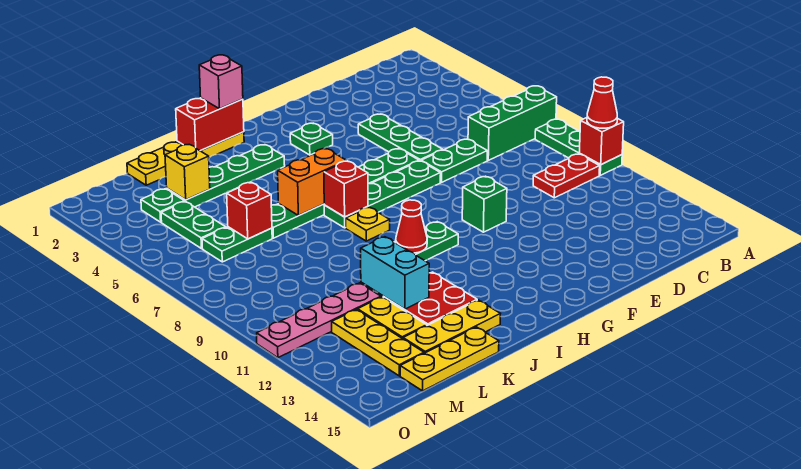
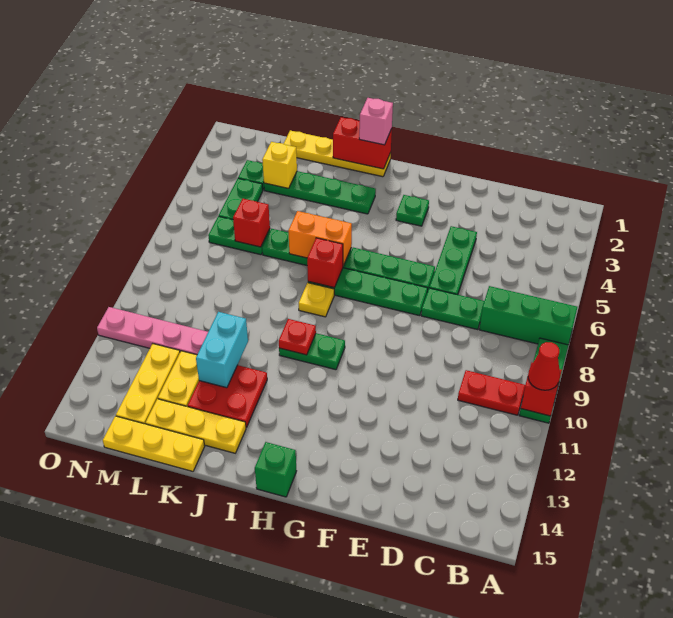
green 1x1 brick [462,176,507,232] -> green 1x1 brick moved to [255,442,296,497]
red 1x1 cone [396,200,427,253] -> red 1x1 plate [279,319,316,355]

